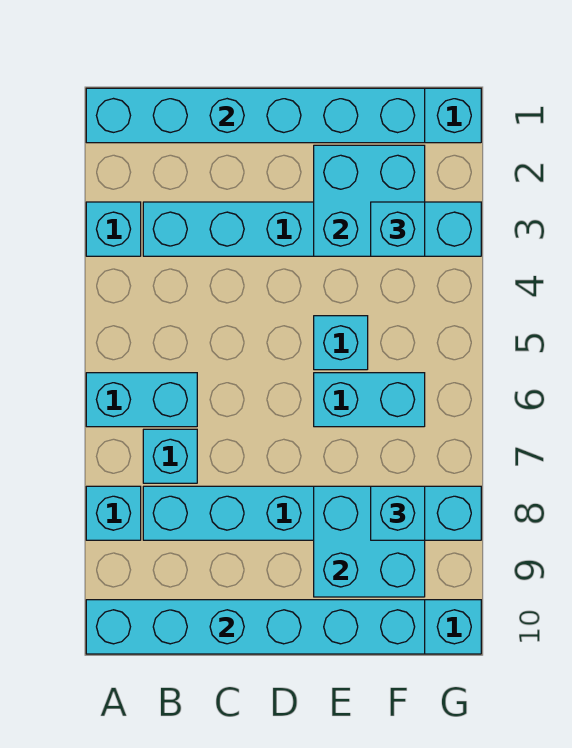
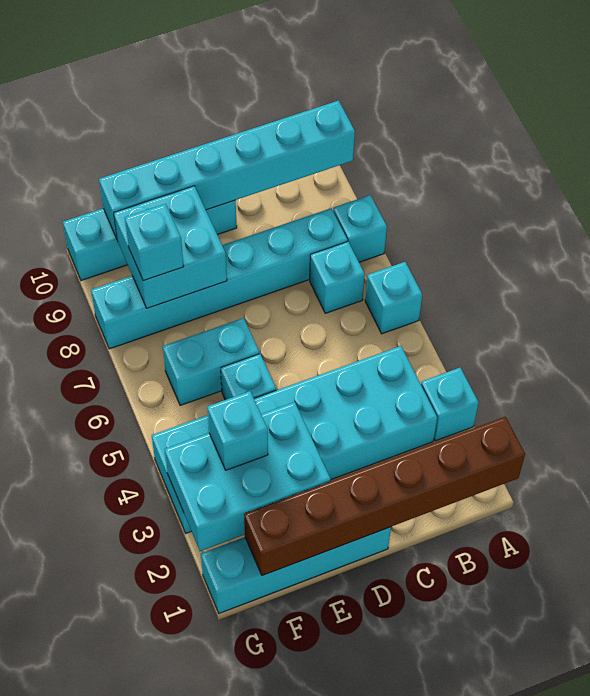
cyan 1x6 brick [86,88,425,143] -> brown 1x6 brick [244,417,525,576]
cyan 1x2 brick [86,373,197,427] -> cyan 1x1 brick [365,262,422,334]
cyan 1x6 brick [143,202,481,256] -> cyan 2x6 brick [152,346,437,533]
cyan 2x2 brick [314,145,425,256] -> cyan 2x3 brick [165,402,331,551]

